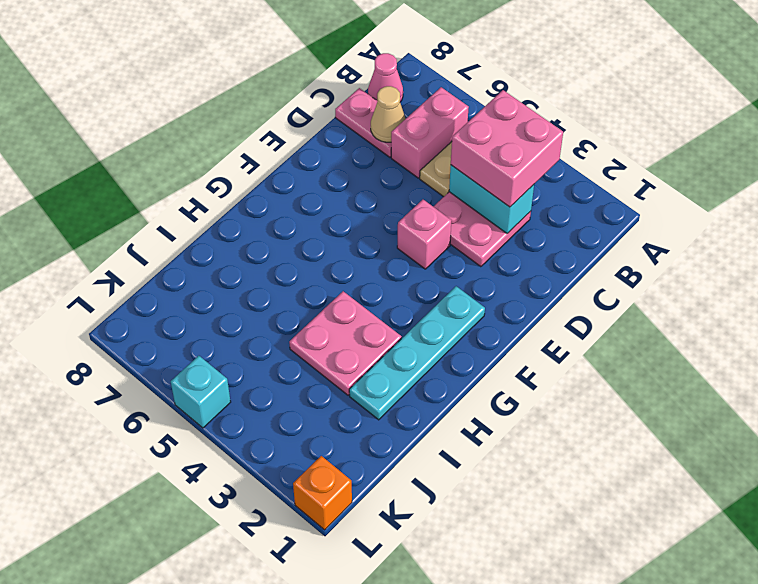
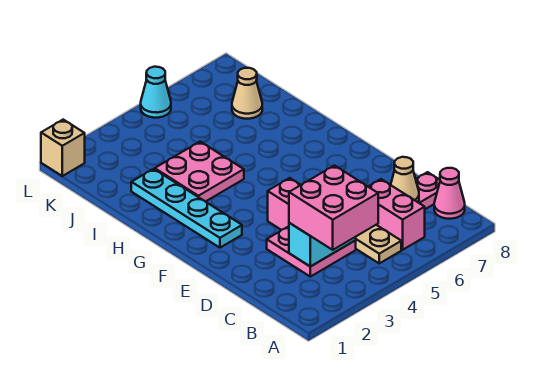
none -> tan 1x1 cone [232,68,262,119]
orange 1x1 brick [293,456,352,530] -> tan 1x1 brick [41,120,85,176]
cyan 1x1 brick [171,356,231,428] -> cyan 1x1 cone [141,67,171,118]

